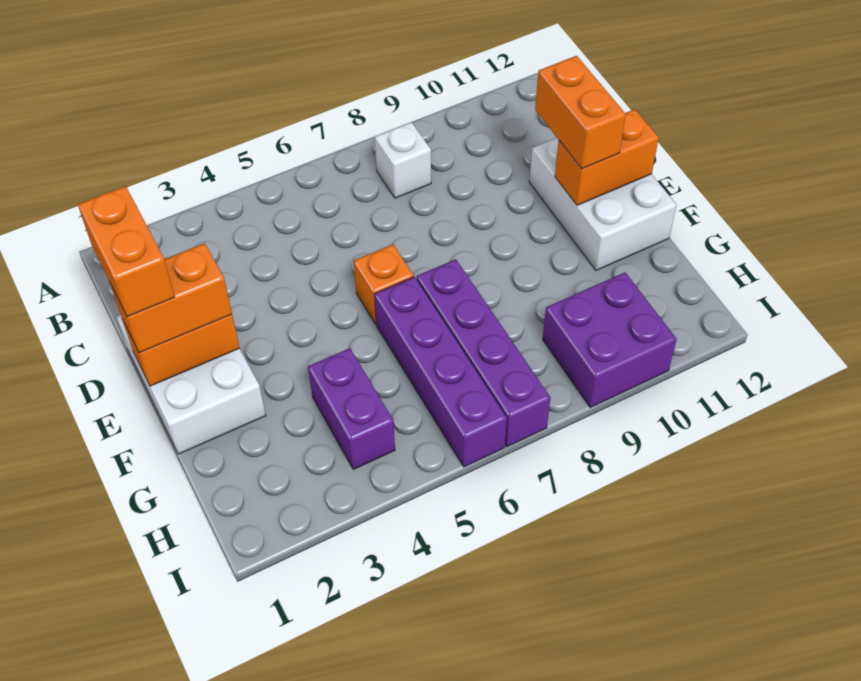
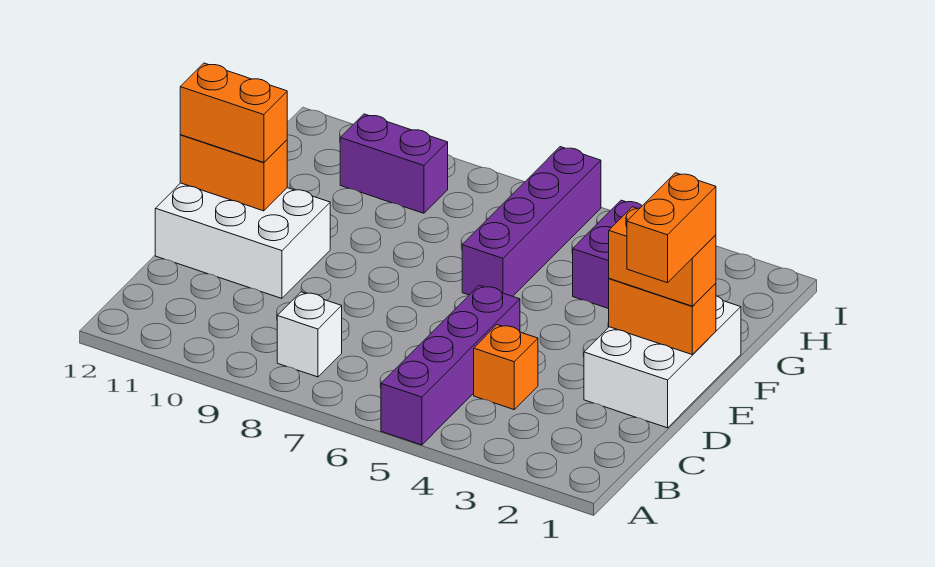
white 2x3 brick [529,138,676,270] -> white 2x3 brick turned to [155,183,330,298]
orange 1x2 brick [535,56,626,169] -> orange 1x2 brick turned to [180,63,287,162]
orange 1x1 brick [354,244,414,324] -> orange 1x1 brick moved to [474,325,538,409]
purple 1x4 brick [417,259,550,447] -> purple 1x4 brick moved to [381,285,520,445]
purple 2x2 brick [543,272,677,407] -> purple 1x2 brick [340,114,448,213]

